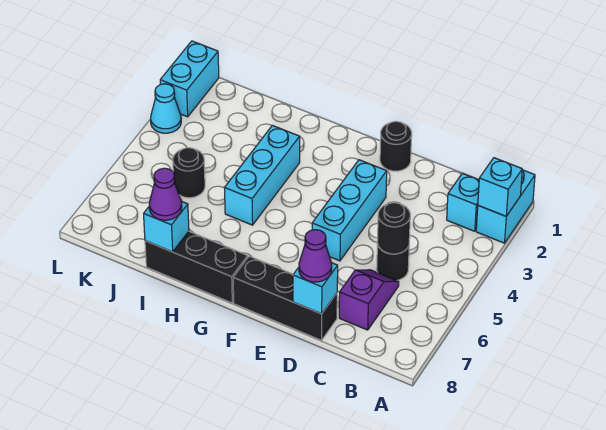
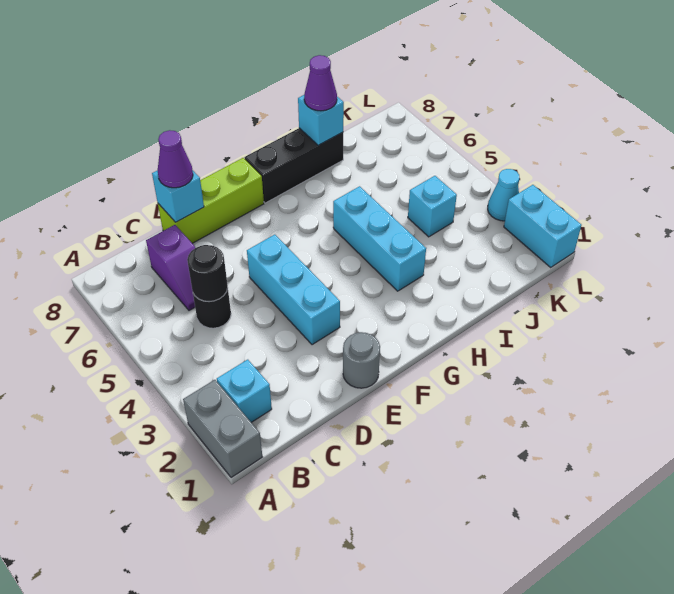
cyan 1x2 brick [476,170,535,243] -> grey 1x2 brick [183,380,262,478]
cyan 1x1 brick [478,158,522,216] -> cyan 1x1 brick moved to [408,176,457,237]
black 1x3 brick [233,256,337,340] -> lime 1x3 brick [158,158,264,243]
black 1x1 round brick [380,121,412,171] -> grey 1x1 round brick [343,332,380,388]
black 1x1 round brick [173,148,205,198] -> none

